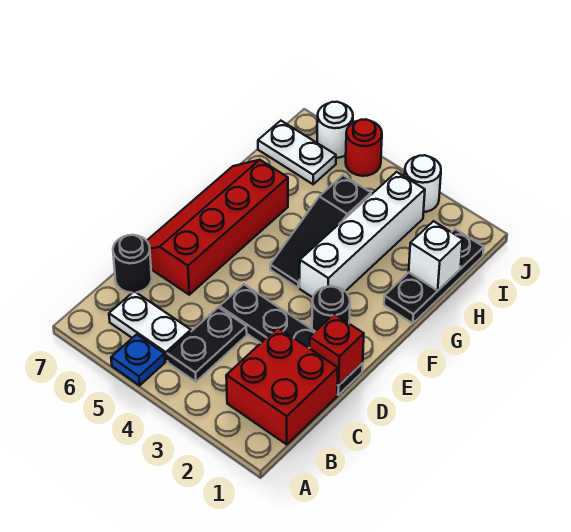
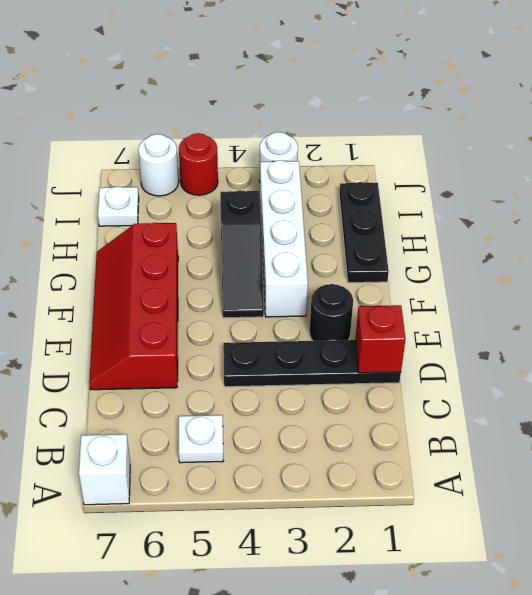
blue 1x1 plate [111,334,165,385] -> none
red 2x2 brick [226,328,338,444] -> none
black 1x2 plate [167,307,247,382] -> none
white 1x2 plate [109,291,191,361] -> white 1x1 plate [179,415,223,463]
black 1x1 round brick [113,235,152,293] -> none
white 1x1 brick [409,221,463,290] -> white 1x1 brick moved to [79,434,130,505]
white 1x2 plate [258,121,336,184] -> white 1x1 plate [98,186,139,226]

